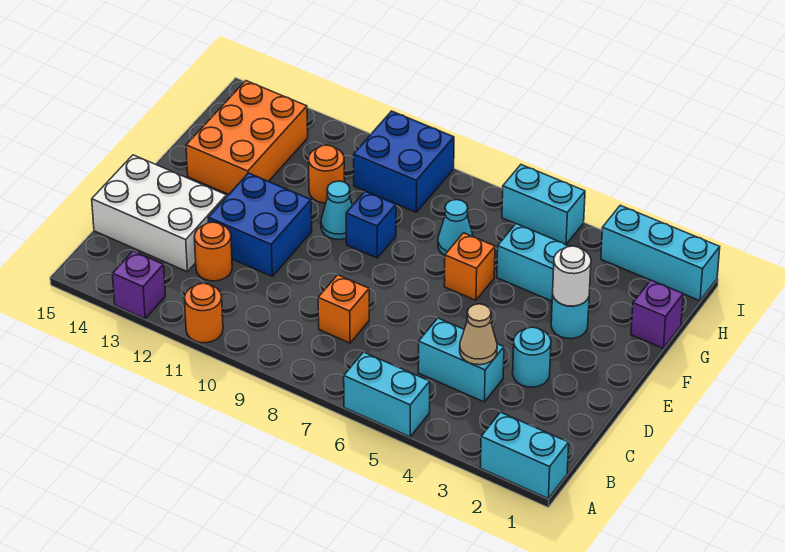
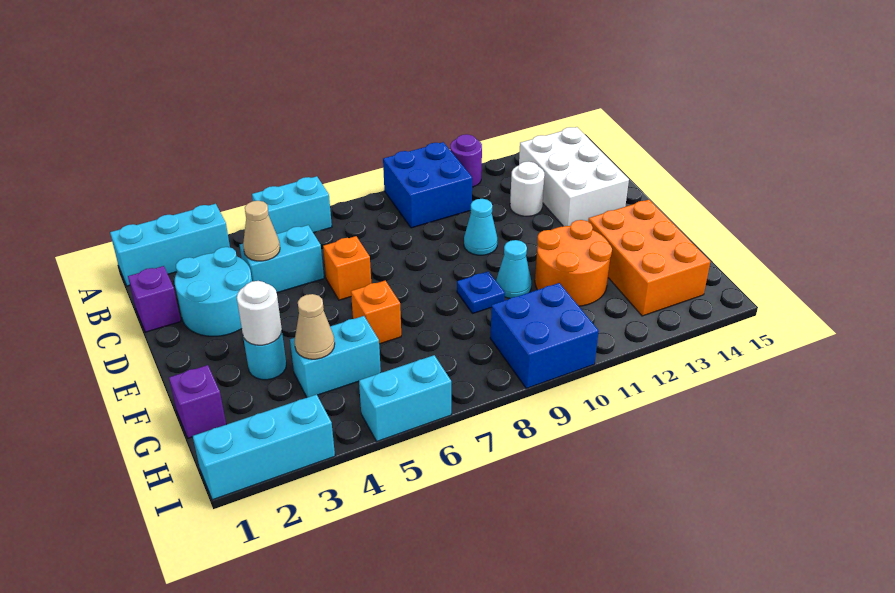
cyan 1x2 brick [480,412,569,498] -> cyan 1x3 brick [110,204,230,286]
orange 1x1 round brick [185,283,223,343] -> purple 1x1 round brick [450,134,482,187]
purple 1x1 brick [112,251,165,319] -> purple 1x1 brick moved to [128,266,181,332]
orange 1x1 brick [318,275,369,343] -> orange 1x1 brick moved to [323,236,371,300]
orange 1x1 round brick [194,222,232,281] -> white 1x1 round brick [510,162,544,216]
white 2x3 brick [92,155,227,272] -> white 2x3 brick turned to [519,127,629,226]
cyan 1x1 round brick [513,327,551,387] -> cyan 2x2 round brick [175,247,252,336]
blue 2x2 brick [208,173,312,276] -> blue 2x2 brick moved to [383,142,472,228]
blue 1x1 brick [346,191,396,258] -> blue 1x1 plate [457,271,505,313]
none -> tan 1x1 cone [294,294,335,359]
cyan 1x1 cone [438,200,473,255] -> cyan 1x1 cone moved to [464,199,497,255]
orange 1x1 round brick [308,145,345,203] -> orange 2x2 round brick [535,220,612,306]

